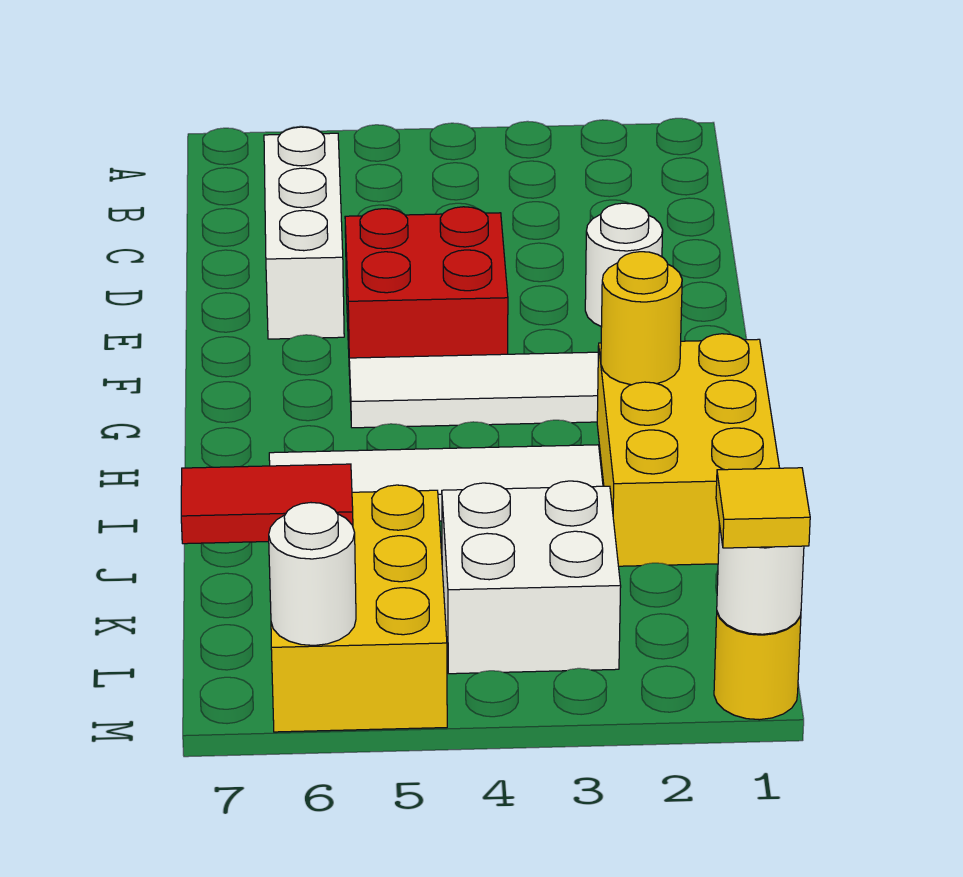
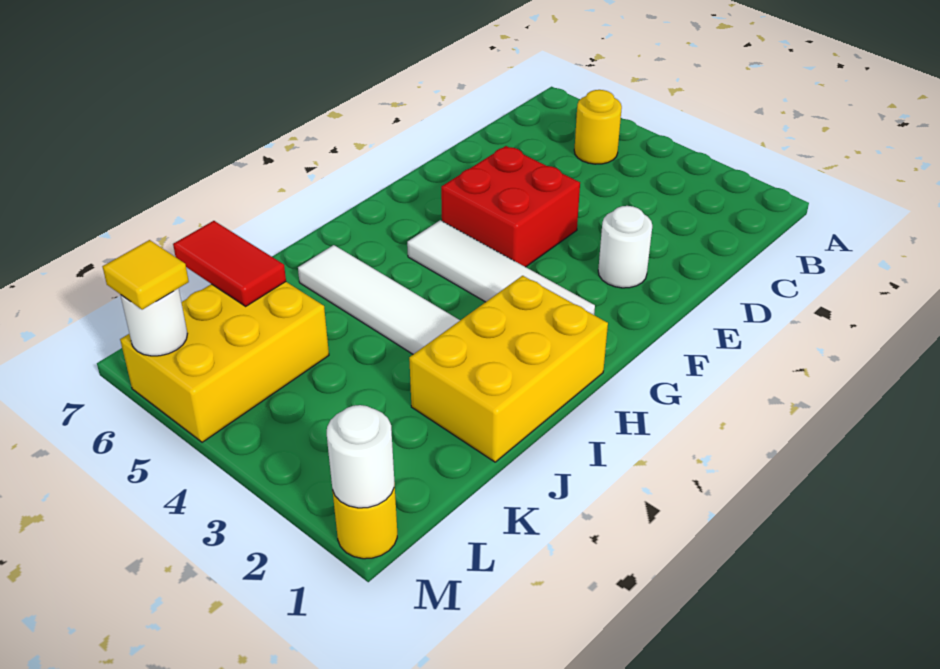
white 1x3 brick [264,127,344,339] -> none
yellow 1x1 round brick [601,252,682,385] -> yellow 1x1 round brick moved to [574,90,622,164]
white 2x2 brick [442,481,621,674] -> none
yellow 1x1 tile [716,468,810,548] -> yellow 1x1 tile moved to [103,240,189,310]

